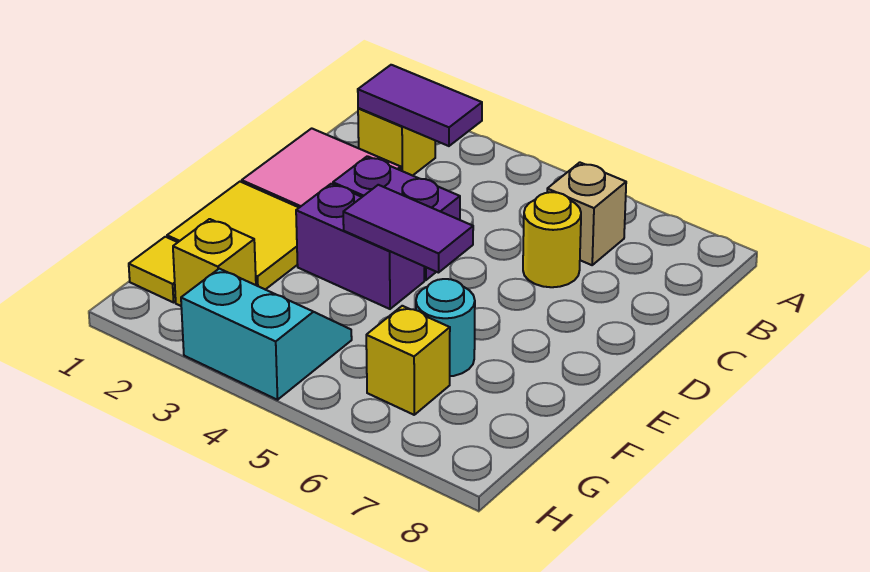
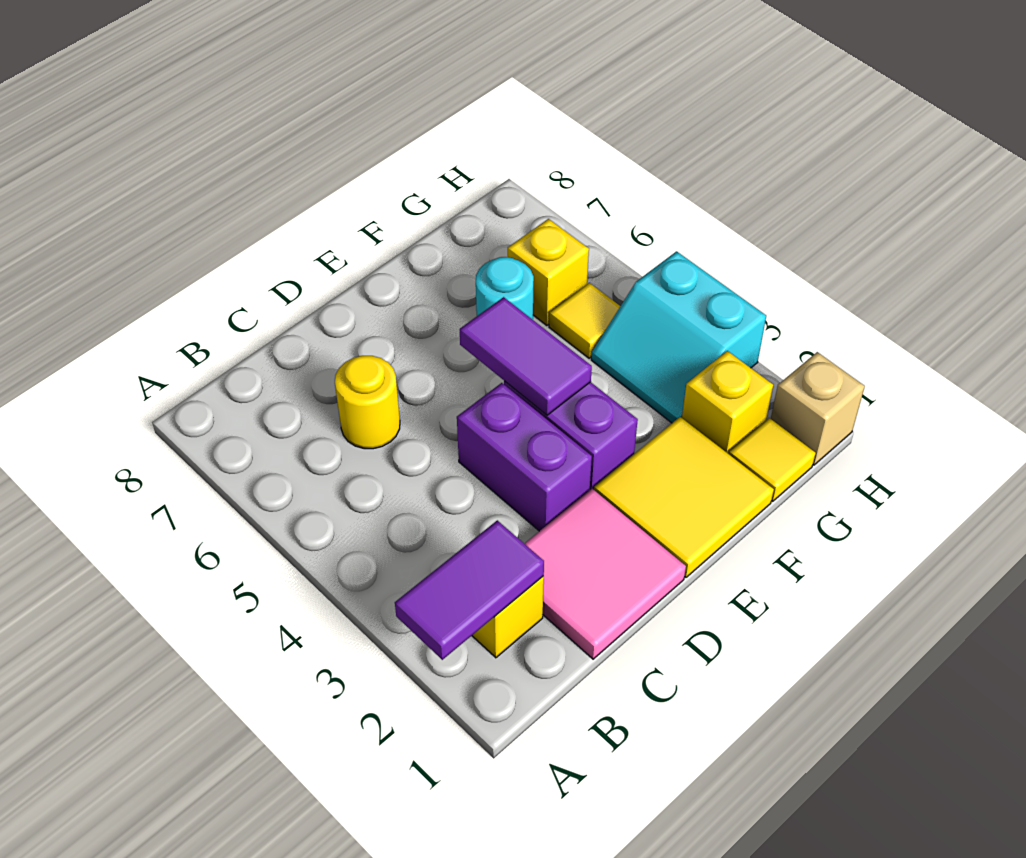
purple 1x2 tile [358,65,482,146] -> purple 1x2 tile turned to [395,520,544,660]
tan 1x1 brick [547,162,626,265] -> tan 1x1 brick moved to [771,352,865,465]
none -> yellow 1x1 tile [549,283,620,358]

